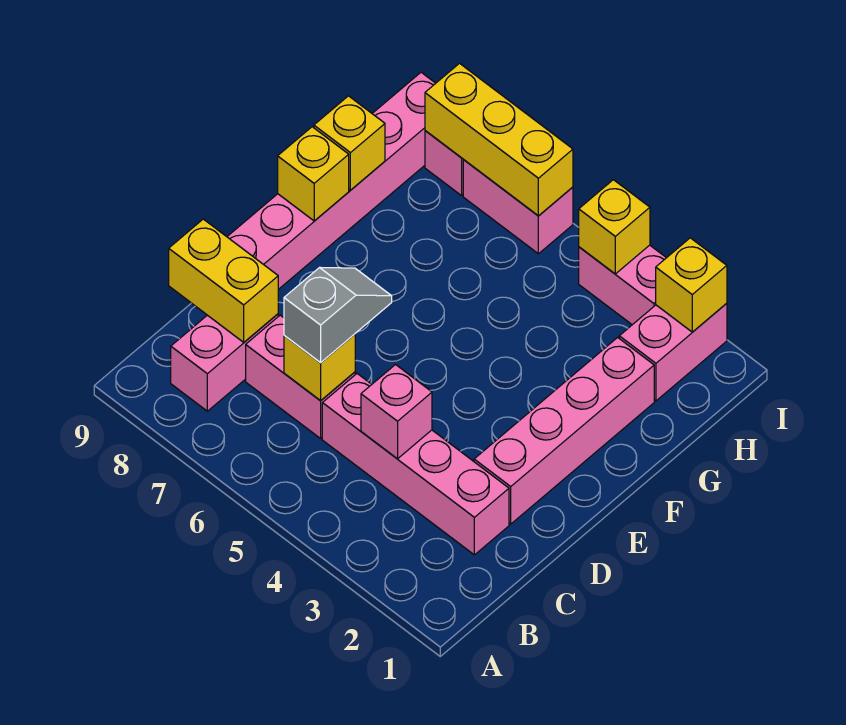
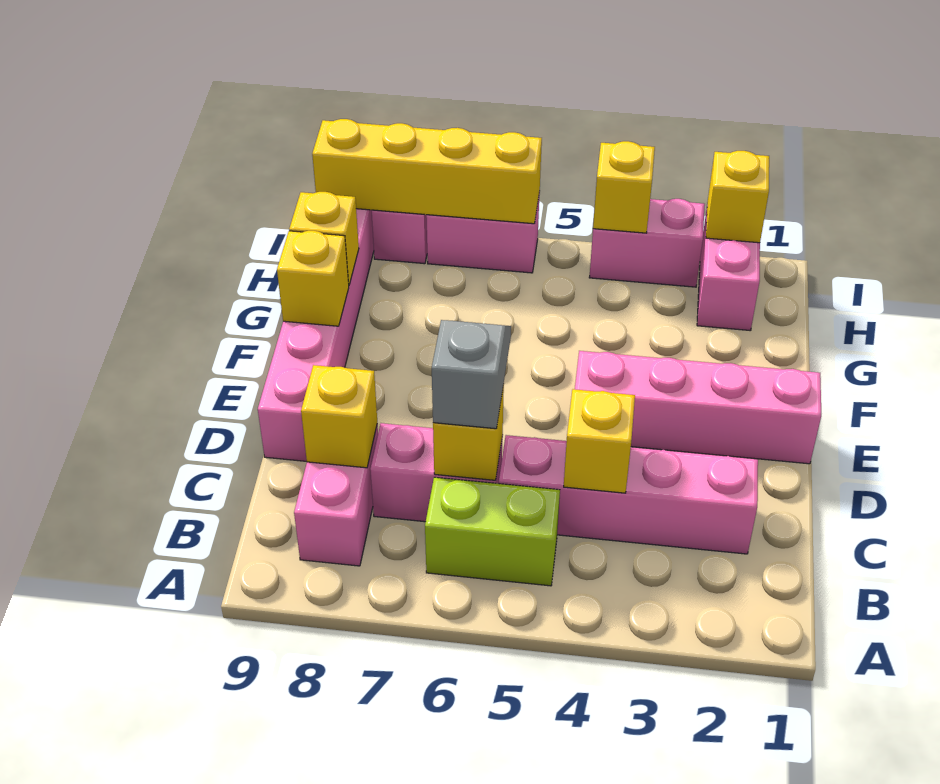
none -> lime 1x2 brick [425,477,560,586]
pink 1x1 brick [361,365,432,459] -> yellow 1x1 brick [564,389,635,493]
yellow 1x2 brick [169,219,278,342] -> yellow 1x1 brick [301,365,377,468]
pink 1x4 brick [474,337,654,524] -> pink 1x4 brick turned to [575,351,821,464]
yellow 1x3 brick [425,63,573,216] -> yellow 1x4 brick [312,119,542,224]

